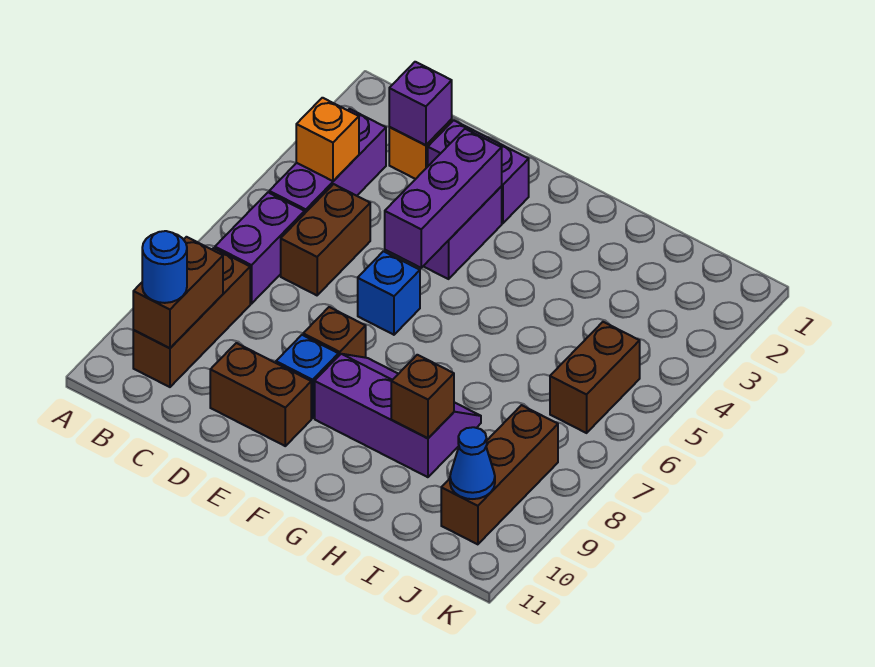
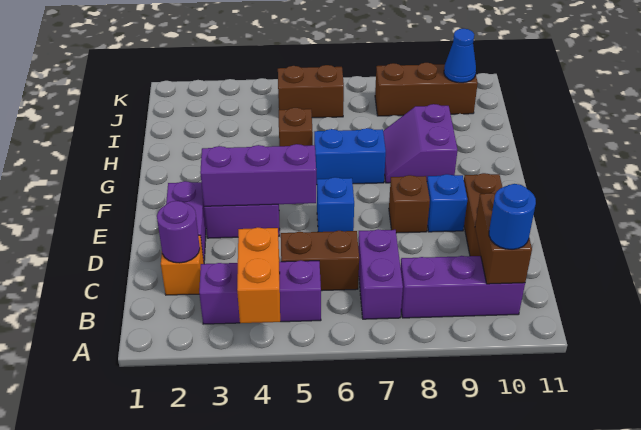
orange 1x1 brick [296,98,359,181] -> orange 1x2 brick [237,227,280,323]
purple 1x2 brick [215,192,305,304] -> purple 1x2 brick turned to [358,229,403,319]
brown 1x3 brick [133,248,250,387] -> purple 1x3 brick [400,256,525,318]
brown 1x2 brick [133,237,223,348] -> brown 1x2 brick turned to [475,193,532,284]
purple 1x1 brick [389,62,452,145] -> purple 1x1 round brick [157,201,200,263]
purple 2x3 slope [315,354,481,477] -> purple 2x2 slope [383,104,457,183]
none -> blue 1x2 brick [314,128,386,185]
brown 1x1 brick [391,355,454,438] -> brown 1x1 brick moved to [279,108,313,146]

